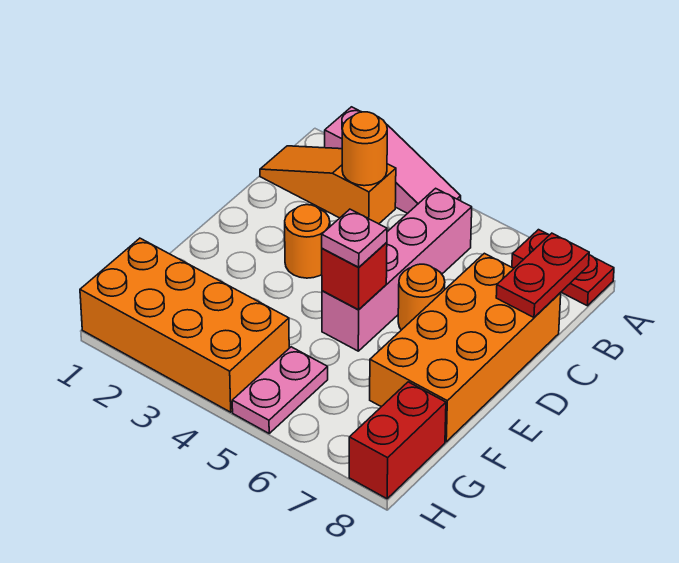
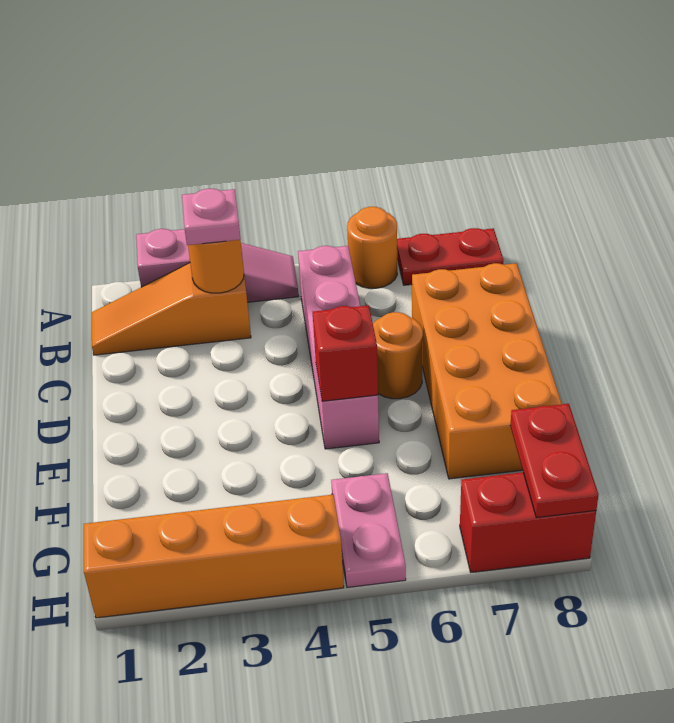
red 1x2 plate [496,233,589,317] -> red 1x2 plate moved to [510,404,599,518]
orange 1x1 round brick [285,205,330,278] -> orange 1x1 round brick moved to [347,207,397,288]
pink 1x1 plate [322,209,387,267] -> pink 1x1 plate moved to [182,189,241,245]
orange 2x4 brick [80,238,289,412] -> orange 1x4 brick [84,494,344,618]
red 1x2 brick [349,382,446,499] -> red 1x2 brick turned to [460,472,596,572]

